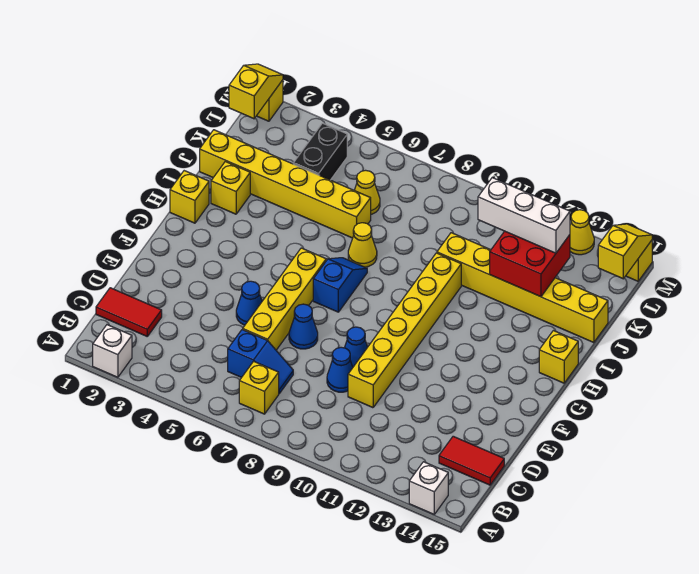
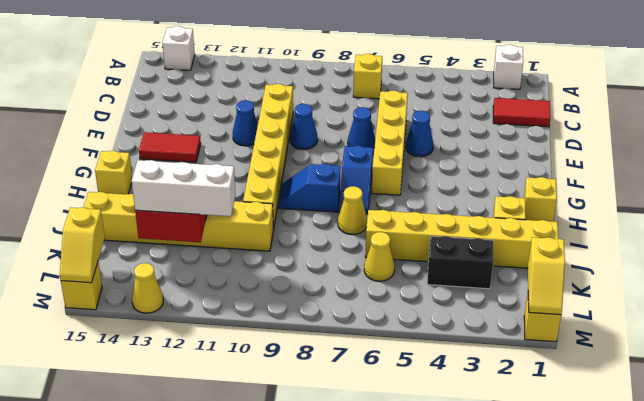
blue 1x2 slope [228,330,293,394] -> blue 1x2 slope moved to [279,164,341,212]
red 1x2 tile [439,436,504,485] -> red 1x2 tile moved to [139,132,201,162]
blue 1x1 cone [327,347,353,392] -> blue 1x1 cone moved to [233,100,258,146]
black 1x2 brick [293,123,347,180] -> black 1x2 brick turned to [427,236,493,289]

